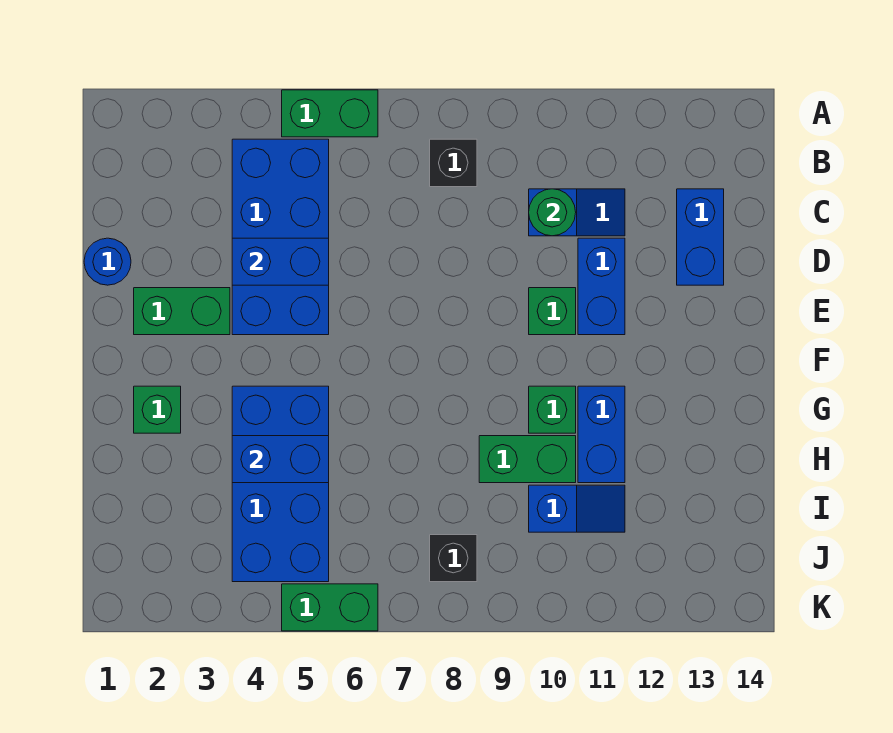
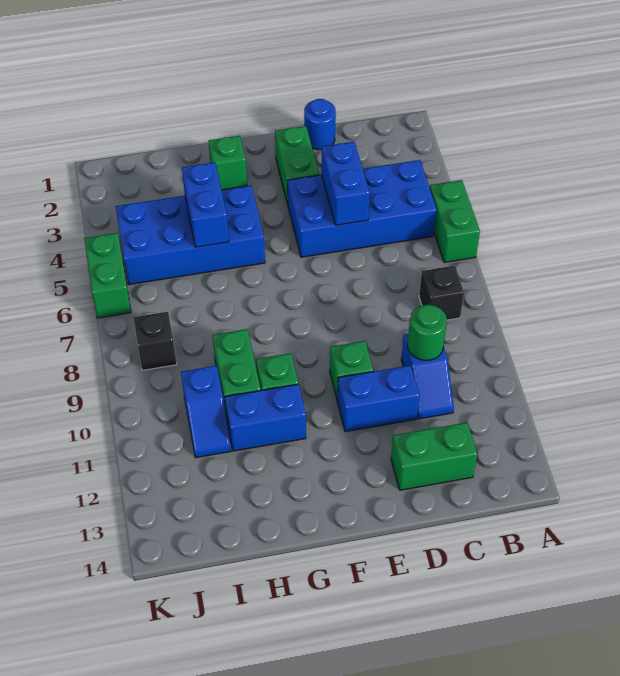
blue 1x2 brick [677,189,724,285] -> green 1x2 brick [391,423,477,490]

